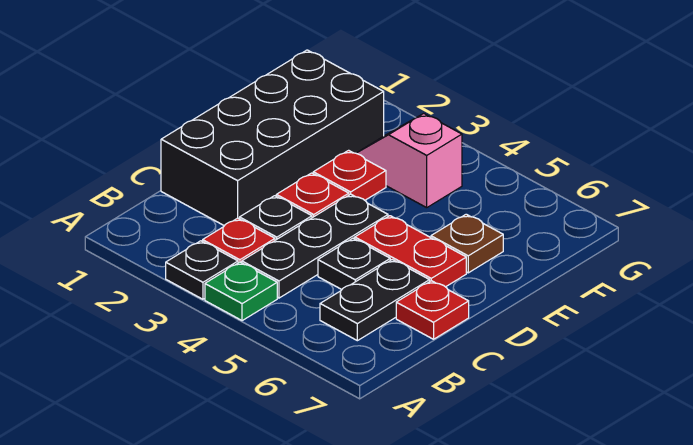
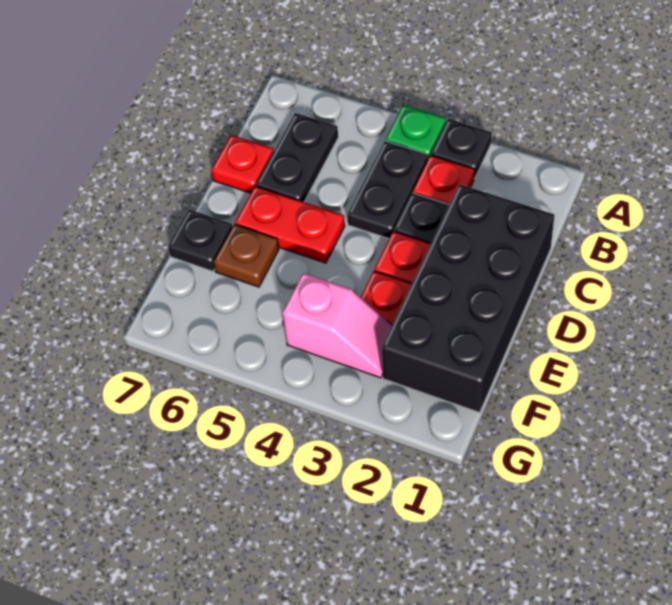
black 1x3 plate [242,194,388,298] -> black 1x2 plate [347,141,428,239]
black 1x1 plate [318,238,390,289] -> black 1x1 plate moved to [168,209,232,271]

